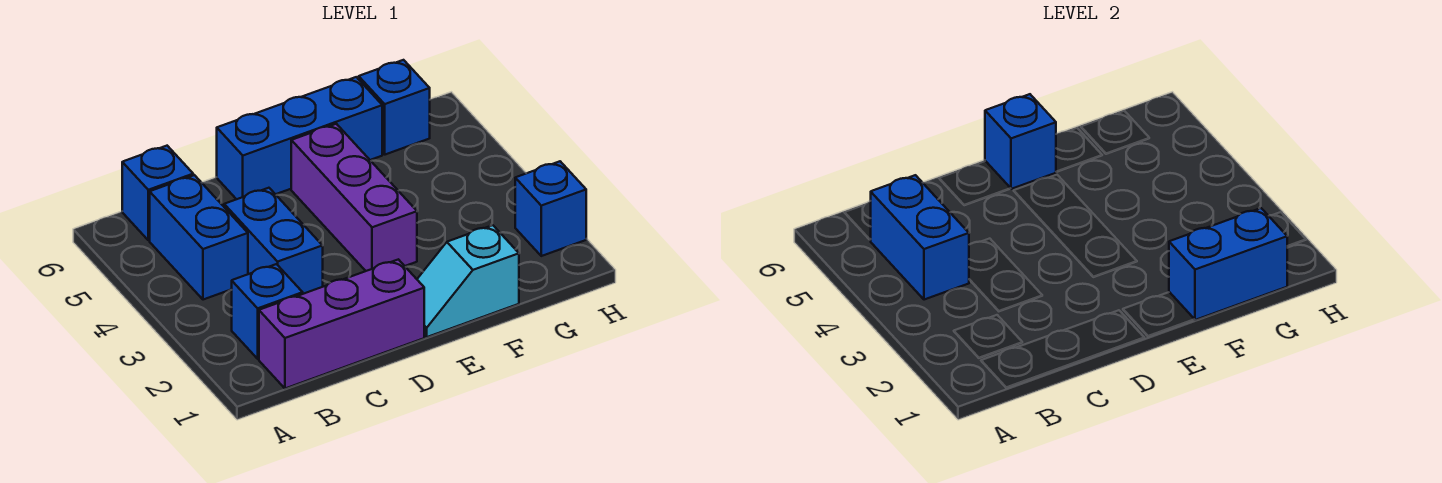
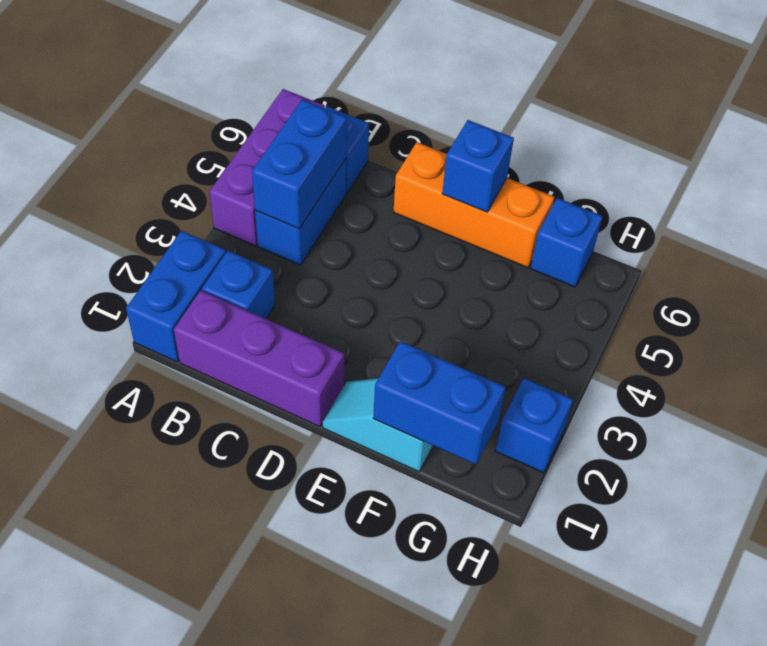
blue 1x2 brick [224,188,323,294] -> blue 1x2 brick moved to [126,231,226,362]
blue 1x3 brick [217,77,382,199] -> orange 1x3 brick [393,142,554,268]
purple 1x3 brick [291,124,417,271] -> purple 1x3 brick moved to [210,89,325,246]

